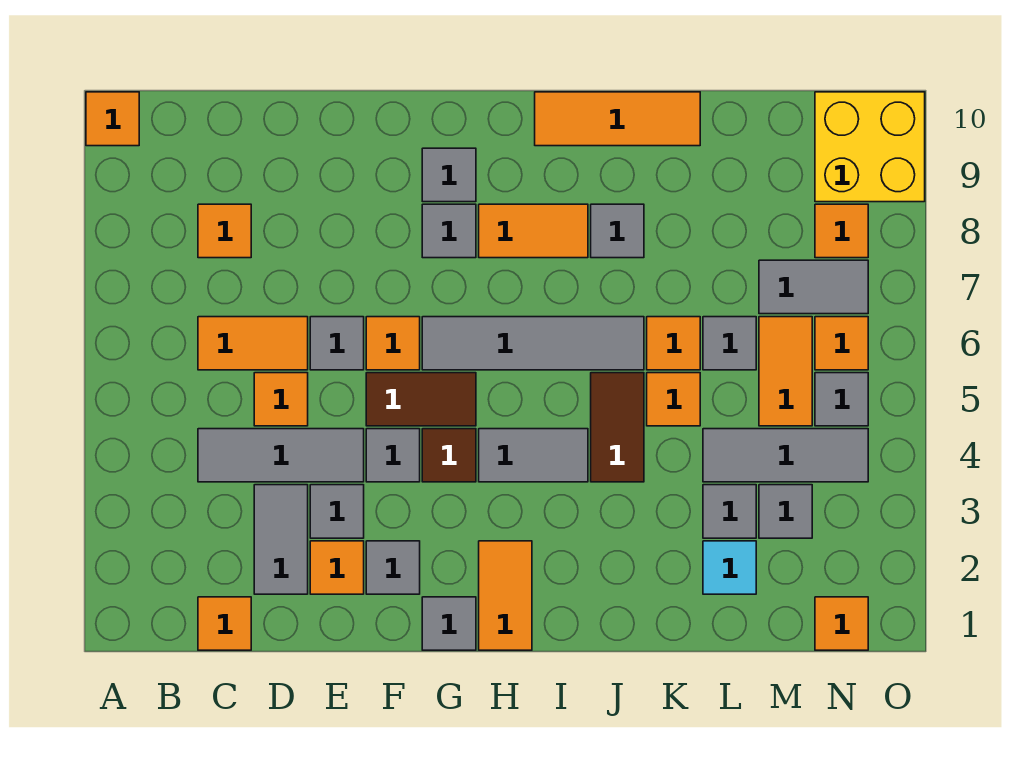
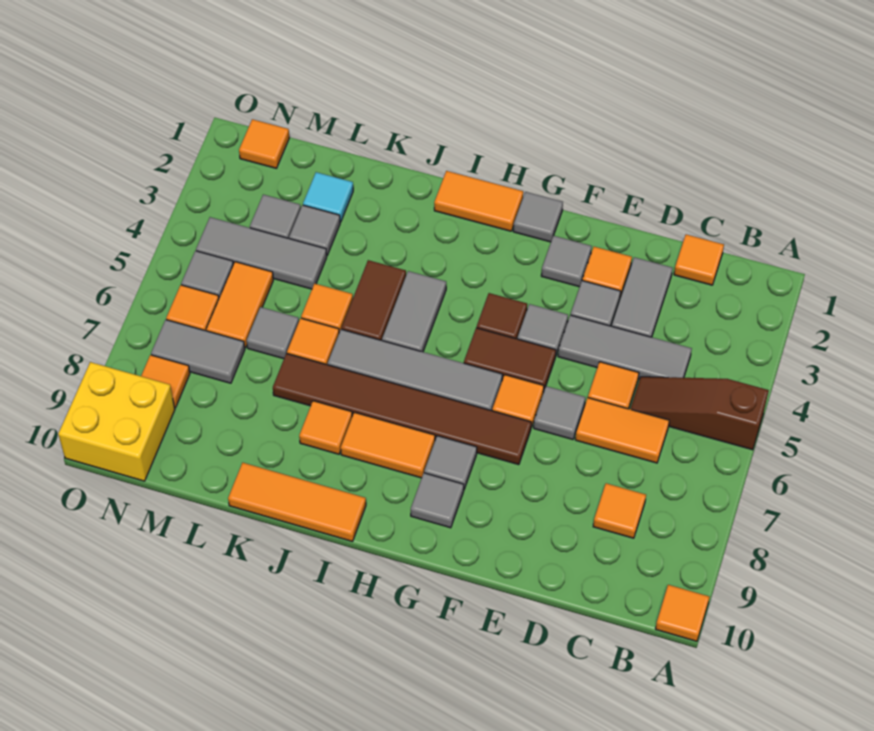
none -> brown 1x3 slope [630,377,769,450]
none -> brown 1x6 tile [273,353,531,465]
orange 1x2 tile [479,541,532,650] -> orange 1x2 tile turned to [434,171,523,231]
grey 1x2 tile [479,429,588,482] -> grey 1x2 tile turned to [382,271,446,352]
grey 1x1 tile [591,204,644,258] -> orange 1x1 tile [299,401,352,454]

